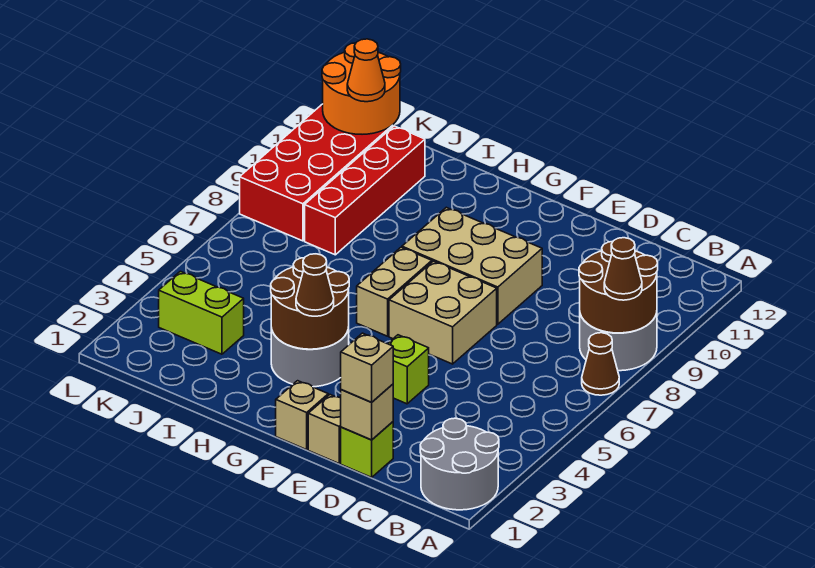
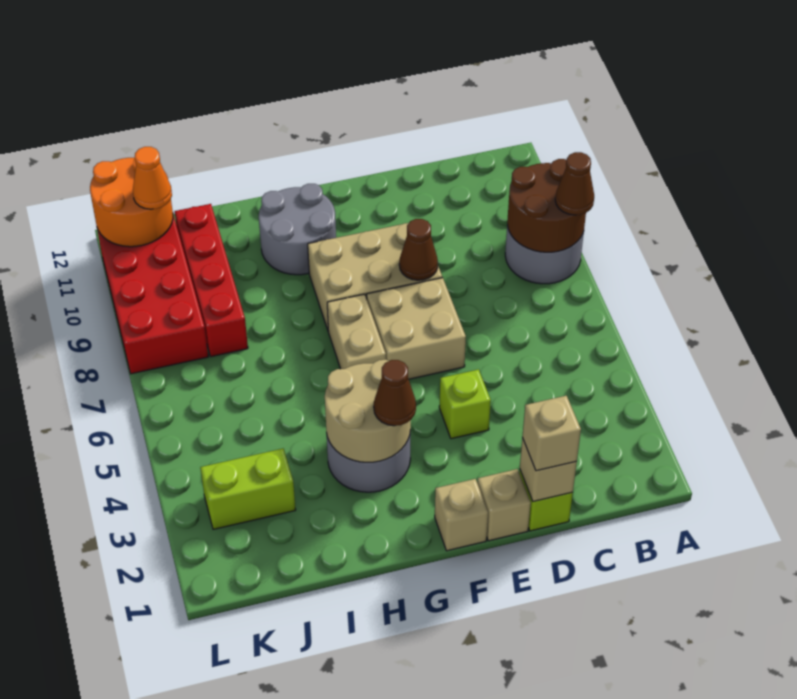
grey 2x2 round brick [420,418,499,510] -> grey 2x2 round brick moved to [259,184,336,275]
brown 1x1 cone [582,333,619,395] -> brown 1x1 cone moved to [399,219,438,280]
brown 2x2 round brick [271,258,349,349] -> tan 2x2 round brick [325,360,411,462]

